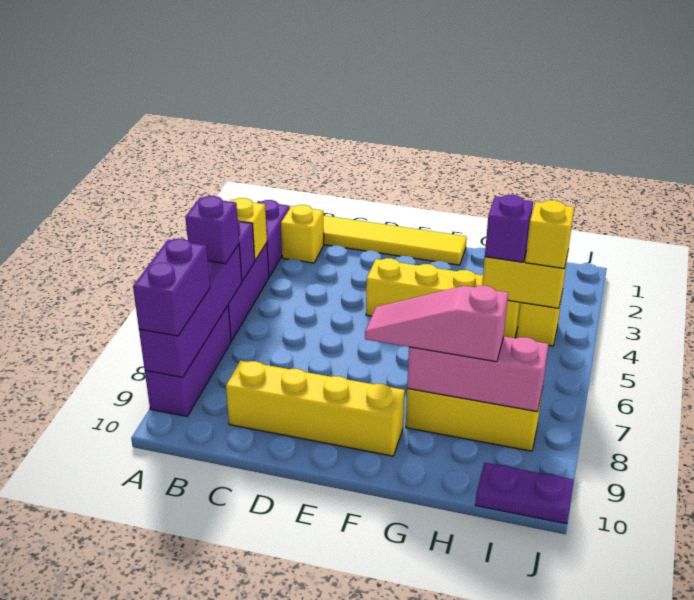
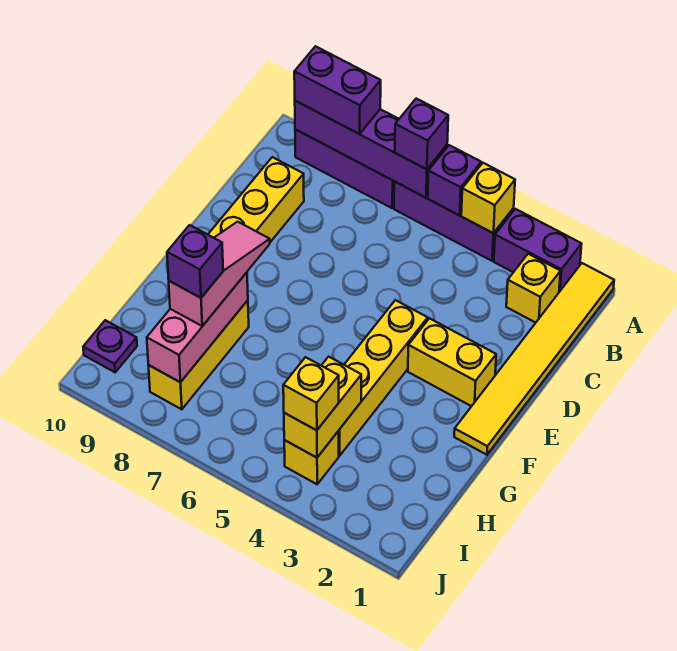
none -> yellow 1x2 brick [408,318,496,406]
purple 1x1 brick [485,195,533,262] -> purple 1x1 brick moved to [167,225,223,298]
purple 1x2 plate [475,462,574,524] -> purple 1x1 plate [83,320,137,372]

